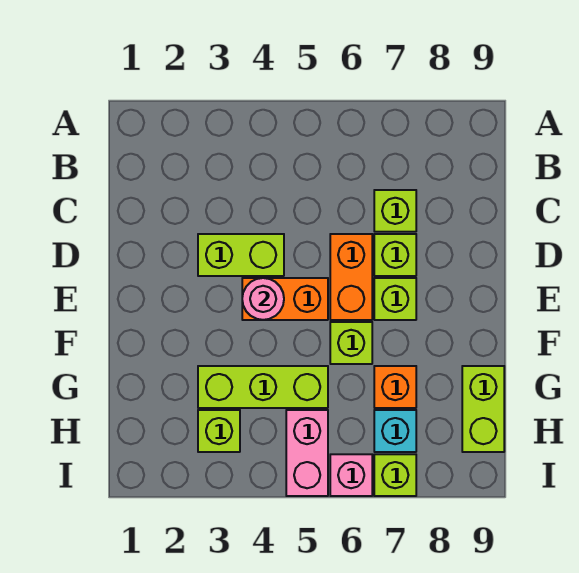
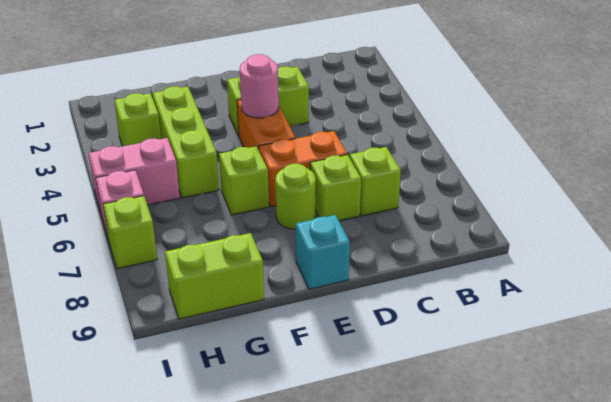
lime 1x2 brick [198,234,284,276] -> lime 1x2 brick turned to [227,66,309,136]
lime 1x1 brick [374,278,416,320] -> lime 1x1 round brick [275,164,316,229]
orange 1x1 brick [374,366,416,408] -> none
cyan 1x1 brick [374,410,416,452] -> cyan 1x1 brick moved to [296,215,350,289]

